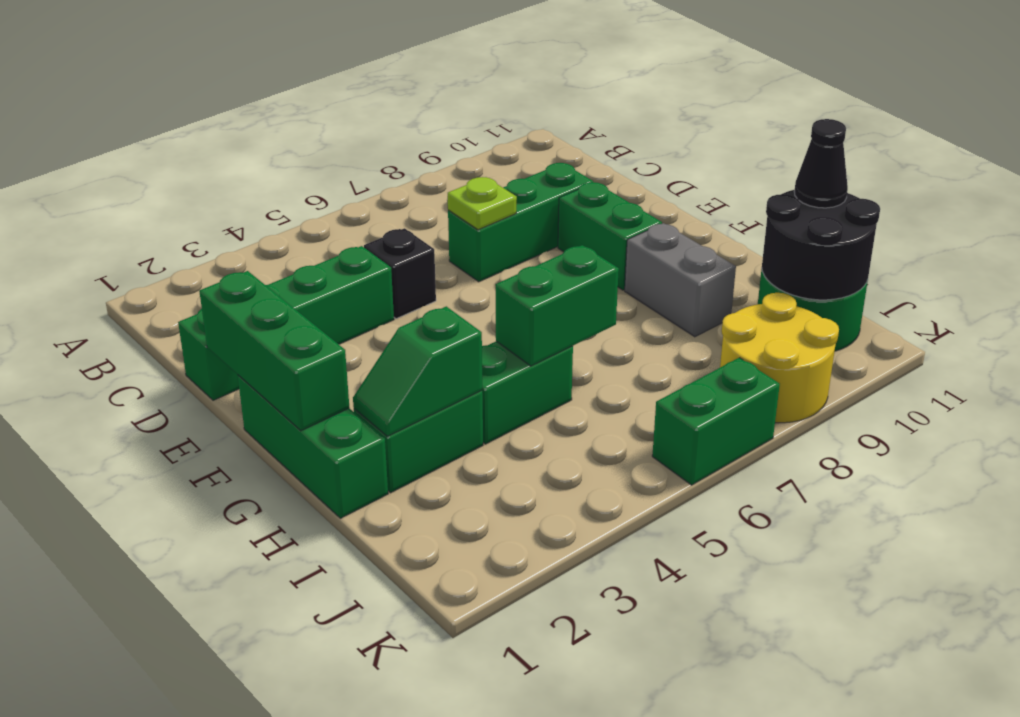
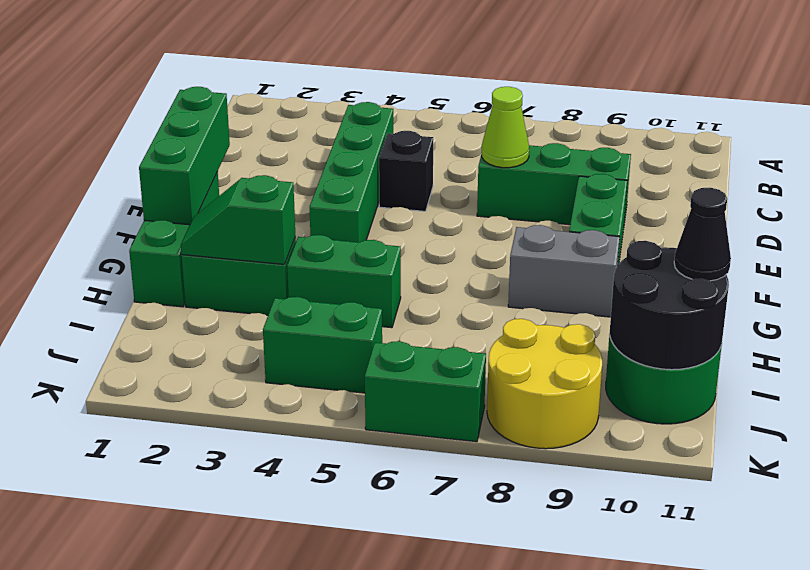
green 1x4 brick [178,246,394,400] -> green 1x4 brick turned to [310,102,393,243]
lime 1x1 plate [448,177,517,230] -> lime 1x1 cone [482,87,529,168]
grey 1x2 brick [625,223,736,337] -> grey 1x2 brick turned to [508,225,620,317]
green 1x2 brick [495,245,619,366] -> green 1x2 brick moved to [263,297,382,393]

